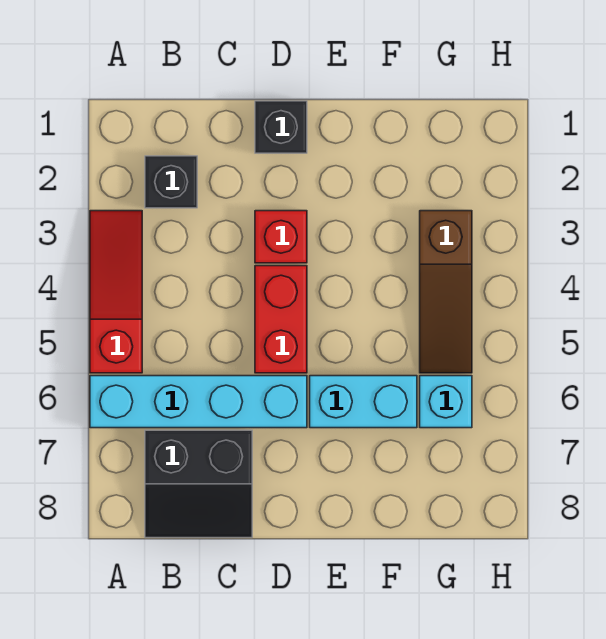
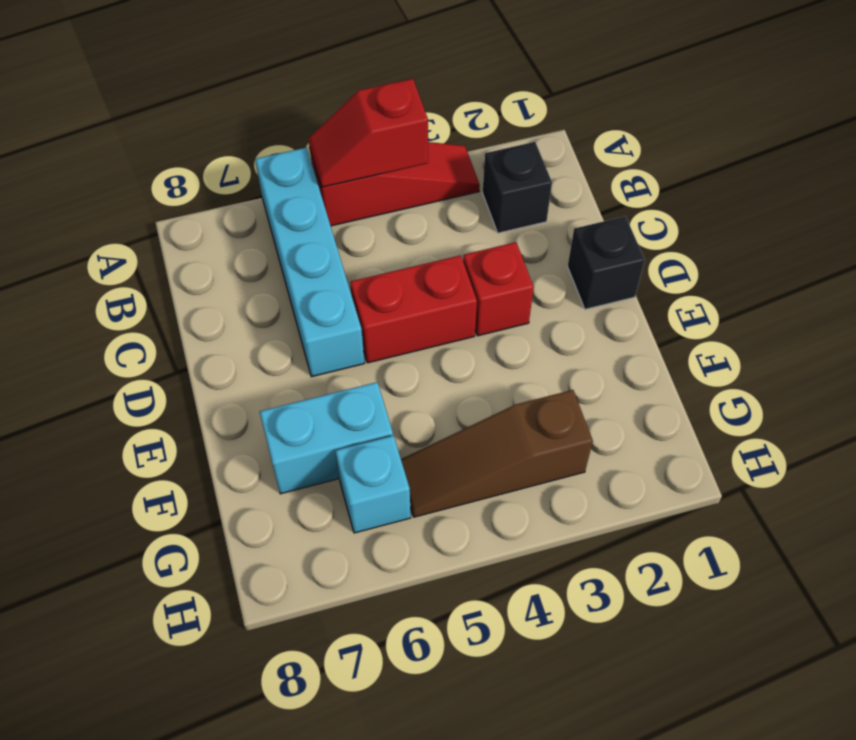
none -> red 1x2 slope [308,79,428,187]
black 2x2 slope [145,430,252,538] -> none
cyan 1x2 brick [310,376,417,428] -> cyan 1x2 brick turned to [260,382,393,494]

